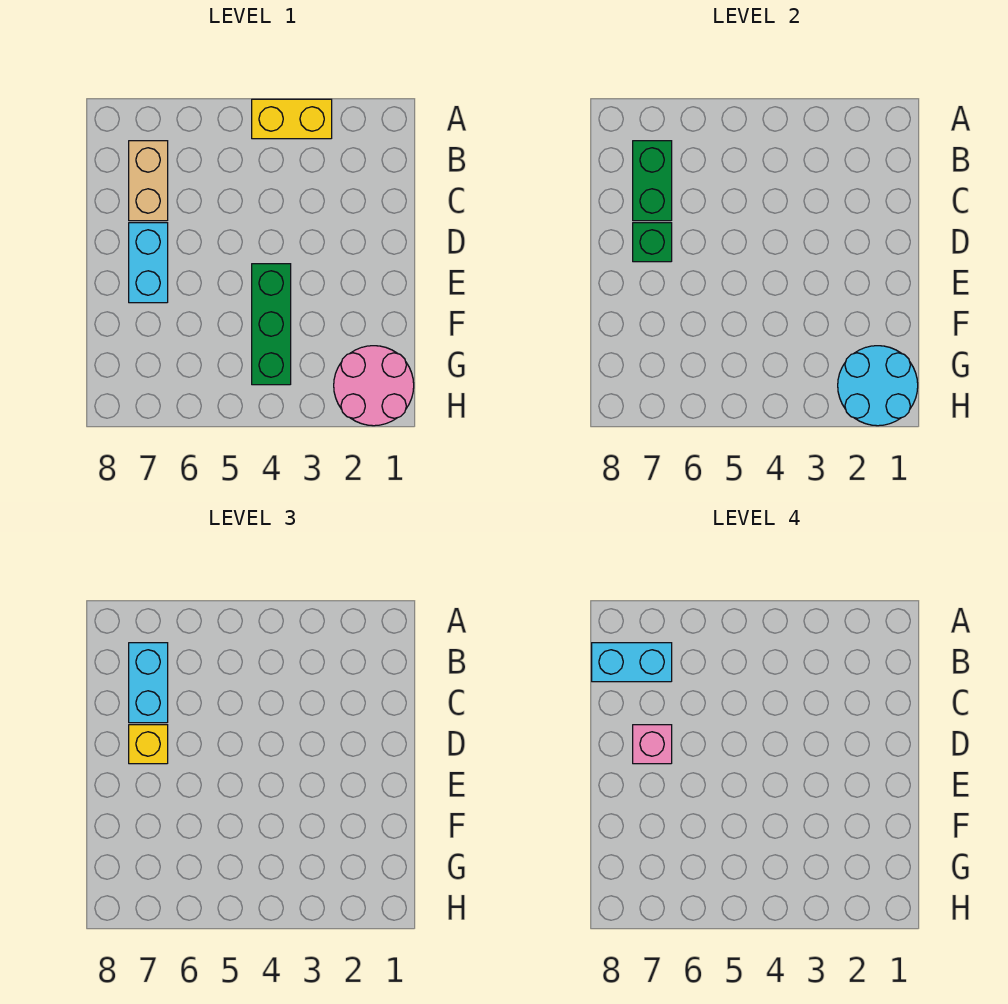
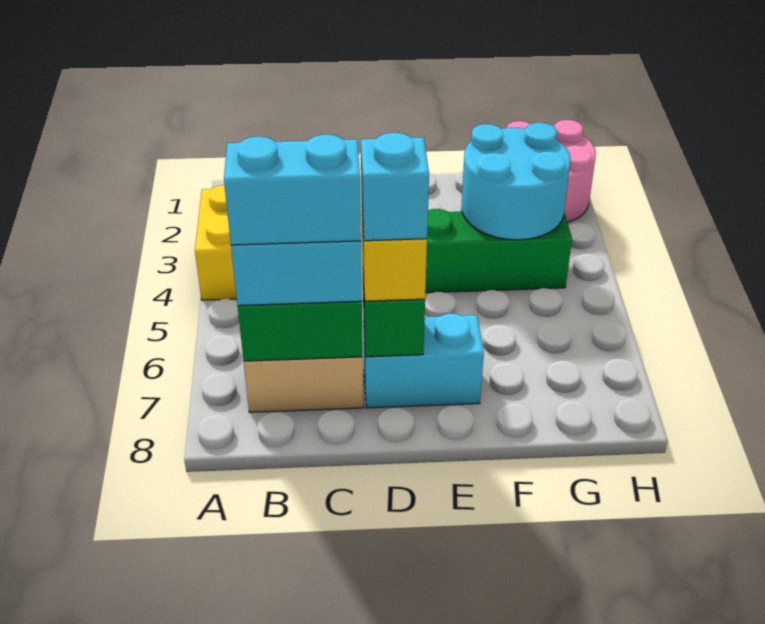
cyan 1x2 brick [592,643,672,682] -> cyan 1x2 brick turned to [224,135,361,245]
pink 1x1 brick [633,725,672,764] -> cyan 1x1 brick [361,133,429,241]
cyan 2x2 round brick [838,346,918,426] -> cyan 2x2 round brick moved to [462,123,571,240]

